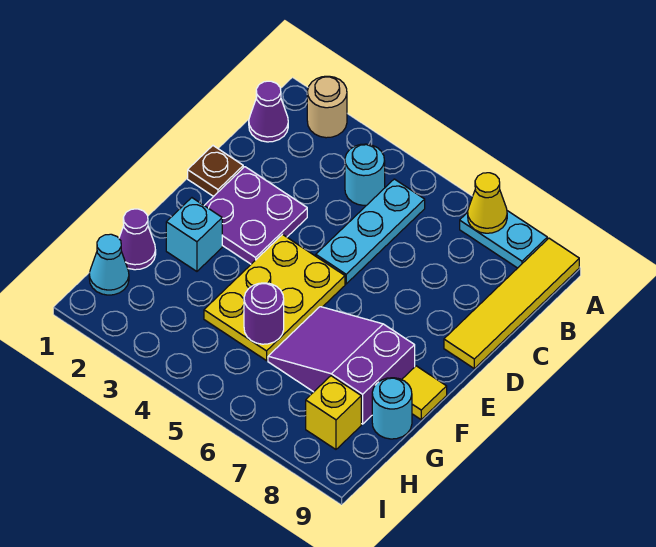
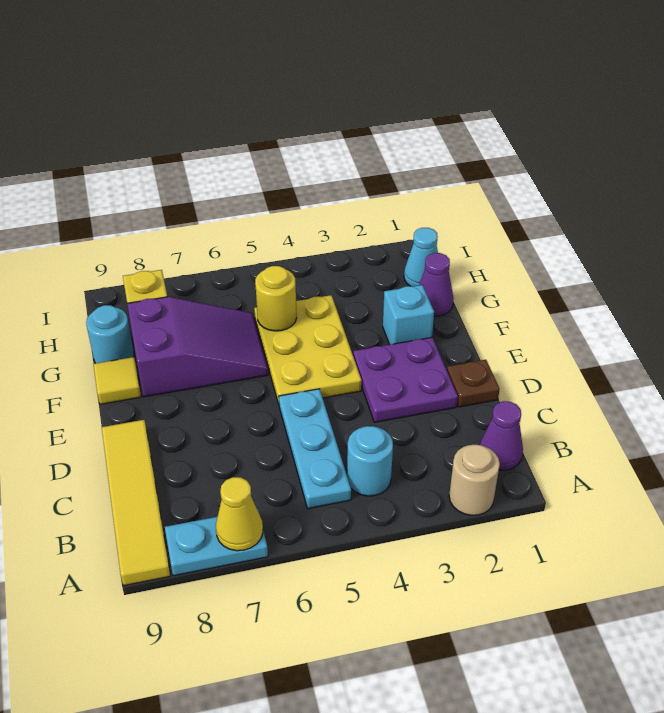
purple 1x1 round brick [244,283,284,344] -> yellow 1x1 round brick [255,266,297,331]

